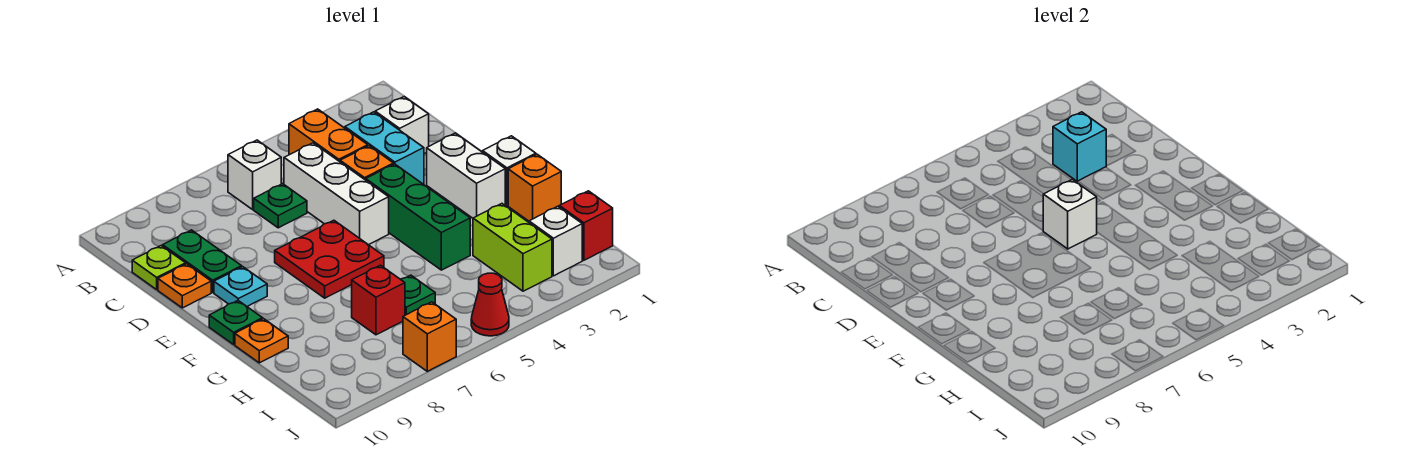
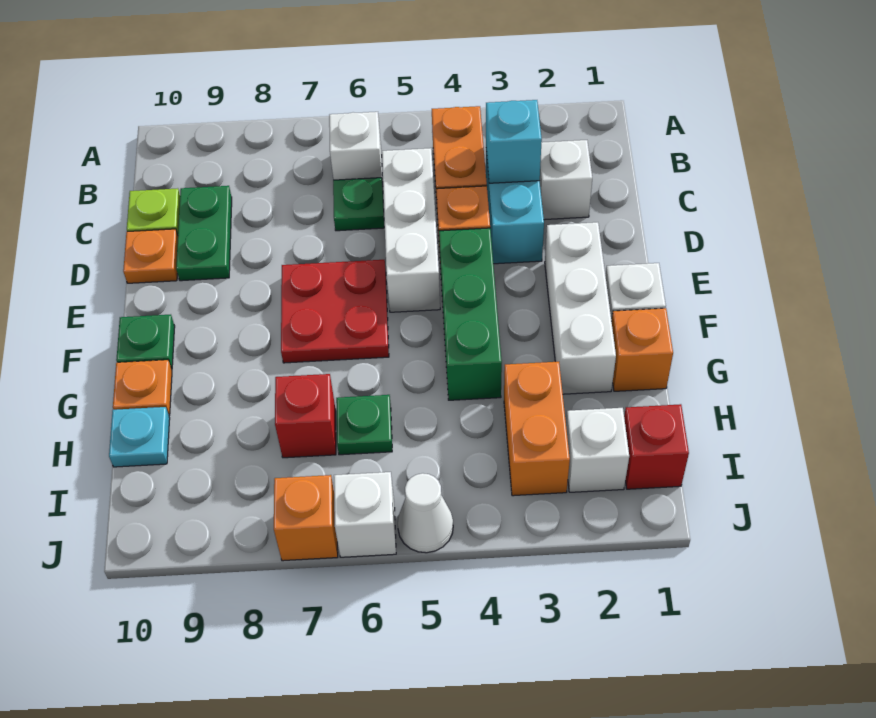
white 1x2 brick [427,133,505,218] -> white 1x3 brick [545,222,616,394]
white 1x1 brick [1043,179,1097,249] -> white 1x1 brick moved to [334,472,396,557]
cyan 1x1 plate [214,267,267,306] -> cyan 1x1 plate moved to [109,407,170,467]
lime 1x2 brick [473,204,552,291] -> orange 1x2 brick [504,362,570,496]
red 1x1 cone [471,273,509,336] -> white 1x1 cone [398,473,453,553]

